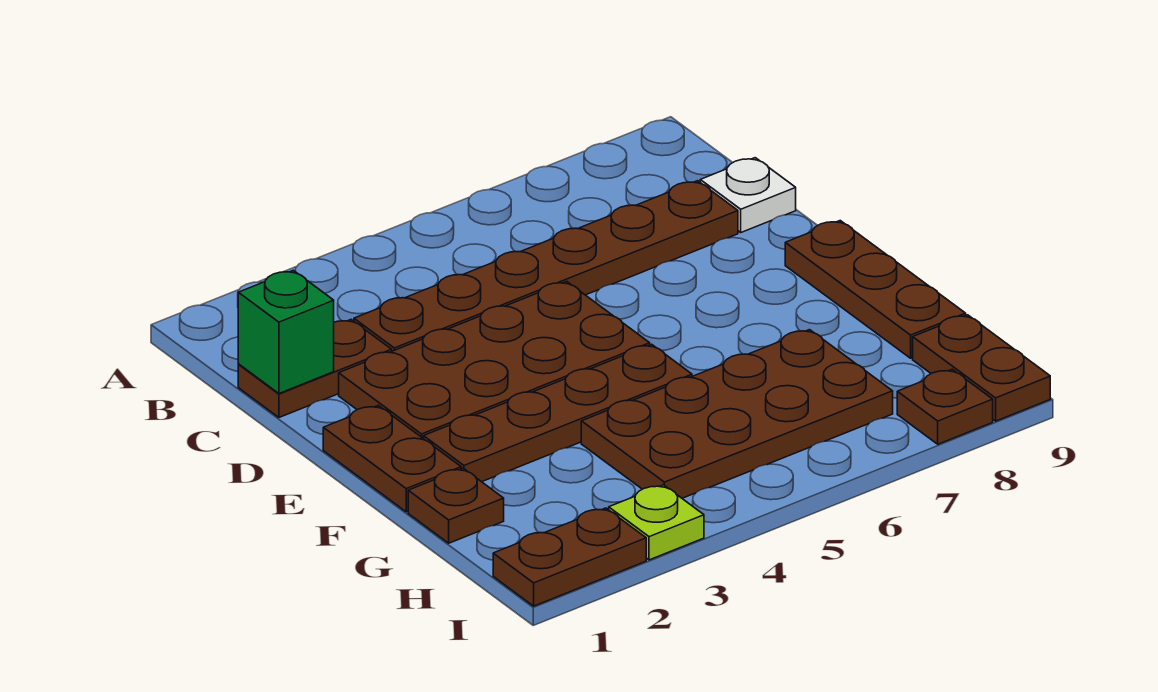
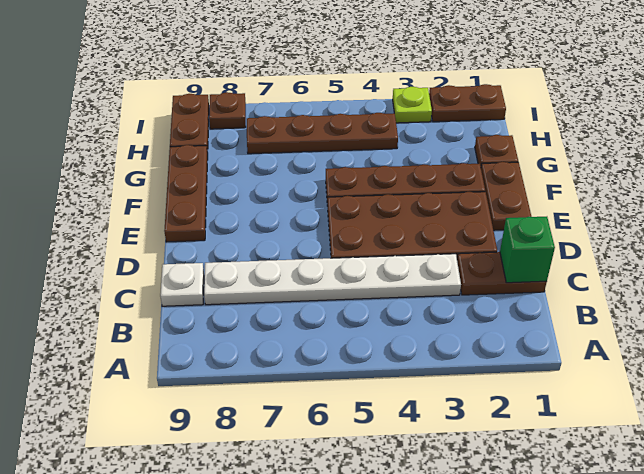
brown 1x6 plate [354,181,738,351] -> white 1x6 plate [204,254,461,305]
brown 2x4 plate [581,330,893,498] -> brown 1x4 plate [247,113,398,154]

